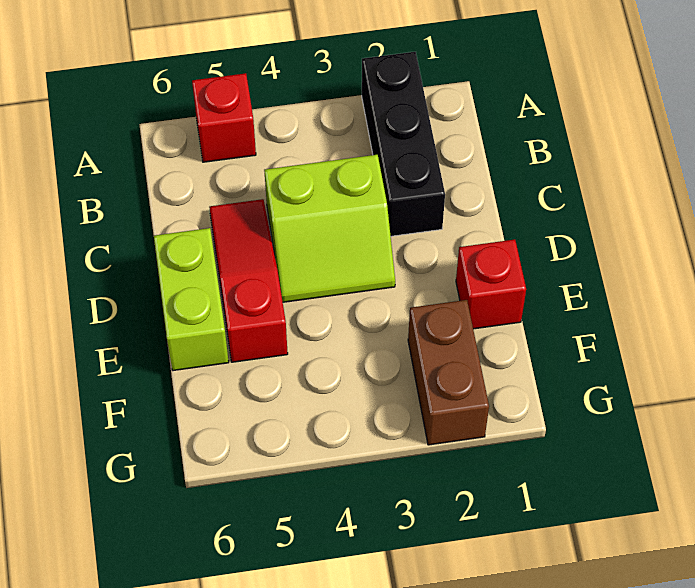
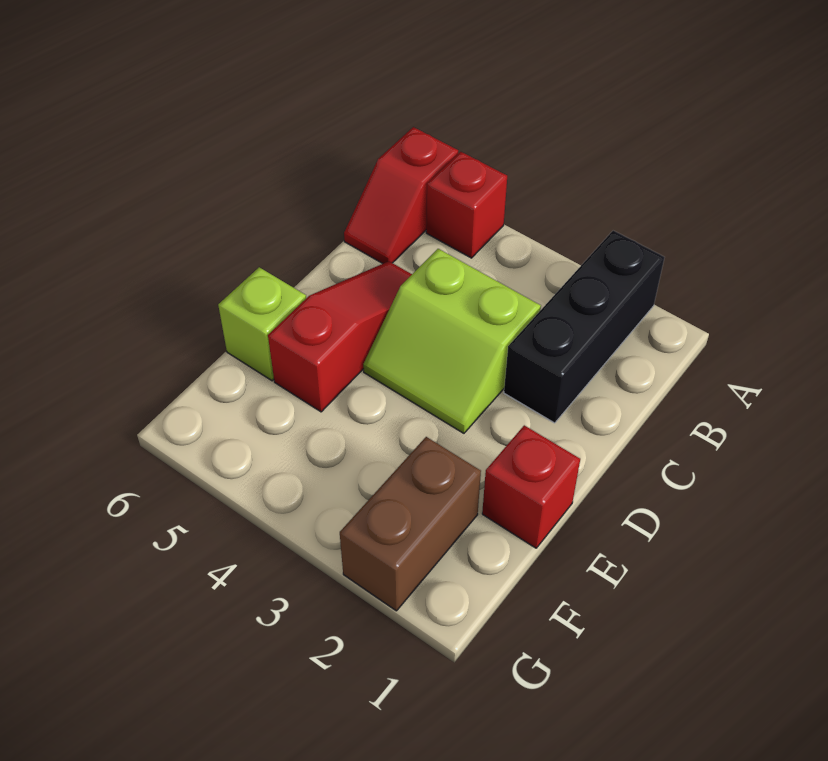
none -> red 1x2 slope [344,127,458,263]
lime 1x2 brick [154,228,229,371] -> lime 1x1 brick [218,267,306,381]

